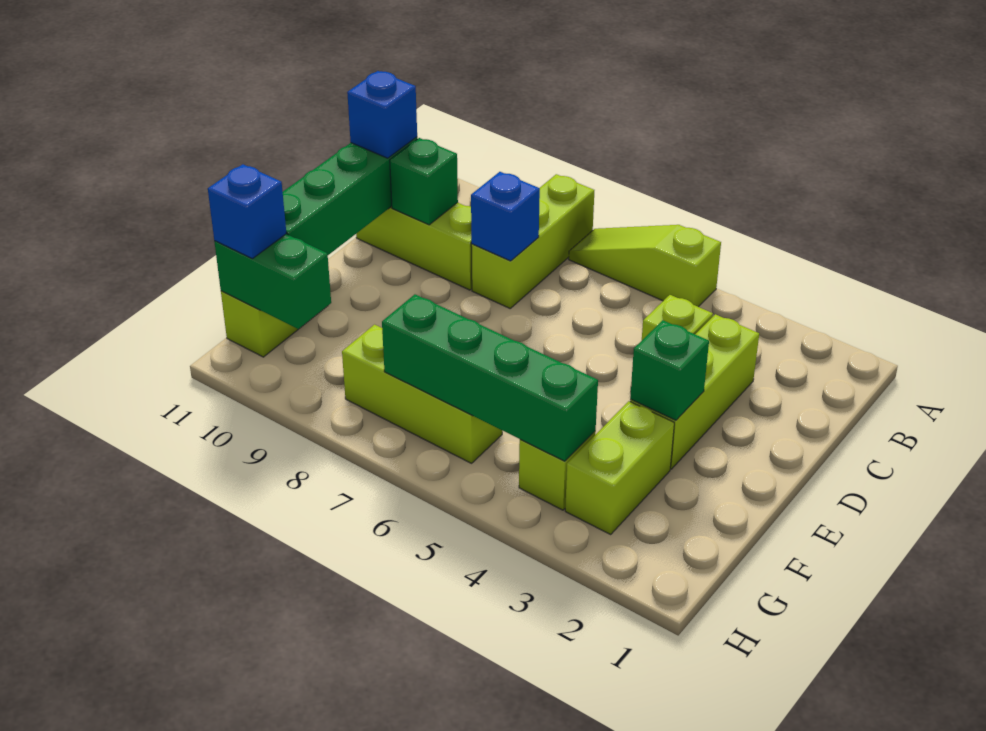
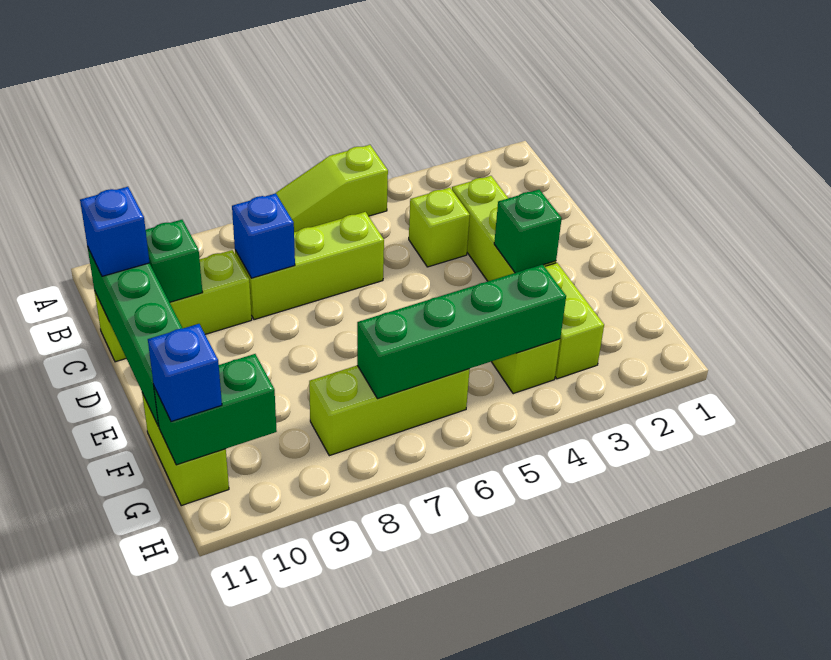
lime 1x3 brick [471,174,594,308] -> lime 1x3 brick turned to [235,212,384,320]

